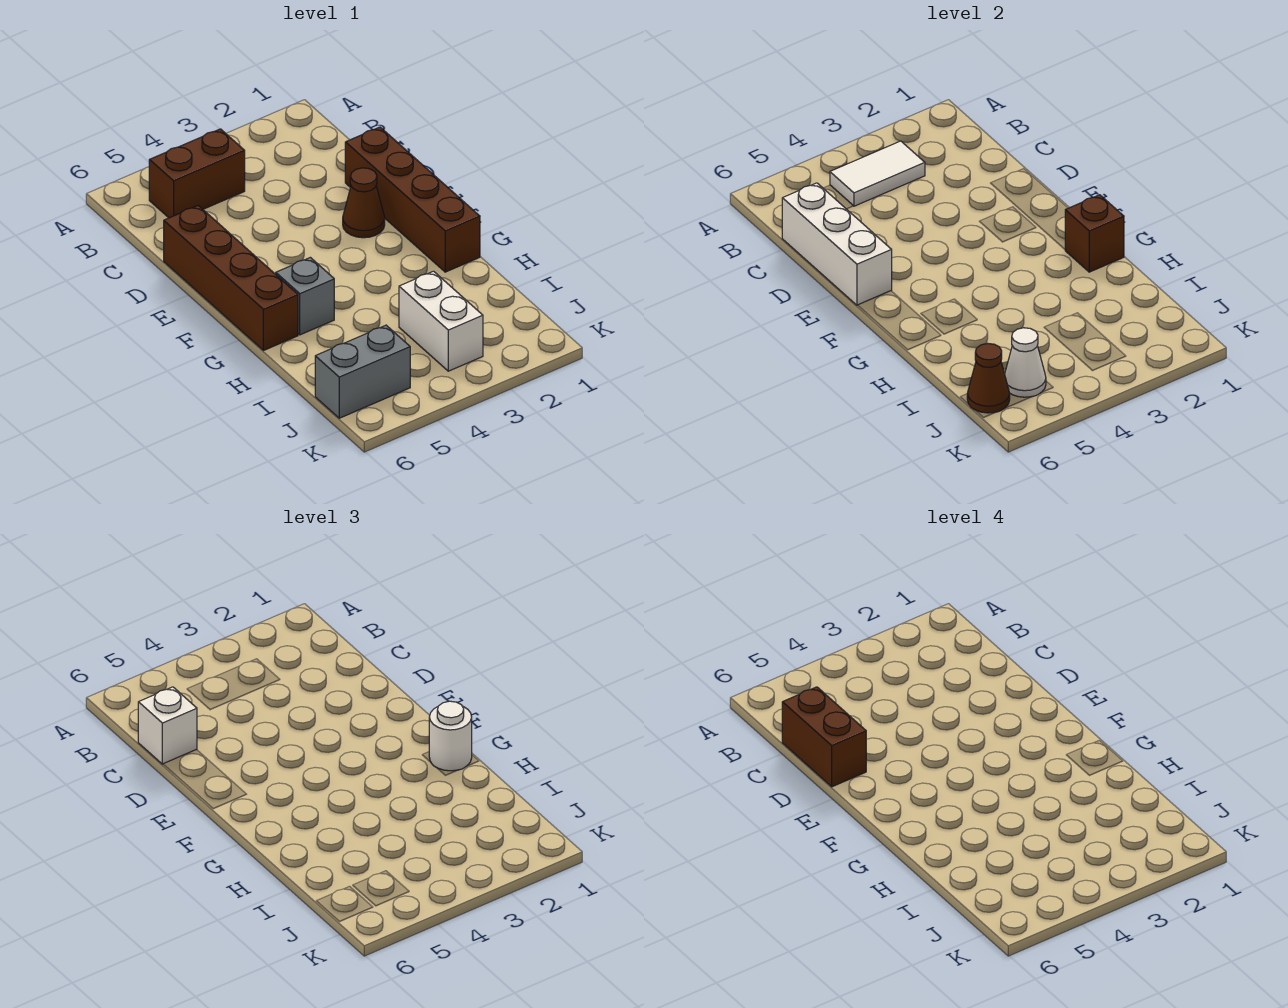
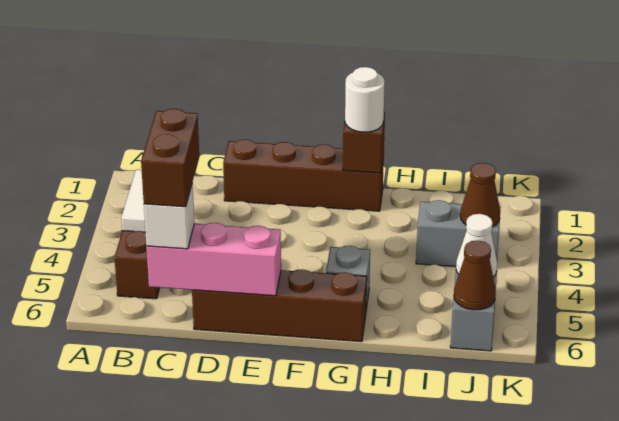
white 1x3 brick [782,183,892,305] -> pink 1x3 brick [146,223,281,296]
brown 1x2 brick [782,687,866,787] -> brown 1x2 brick turned to [141,109,199,207]
brown 1x1 cone [343,168,385,238] -> brown 1x1 cone moved to [460,163,500,227]
white 1x2 brick [399,271,483,371] -> grey 1x2 brick [416,200,500,267]

